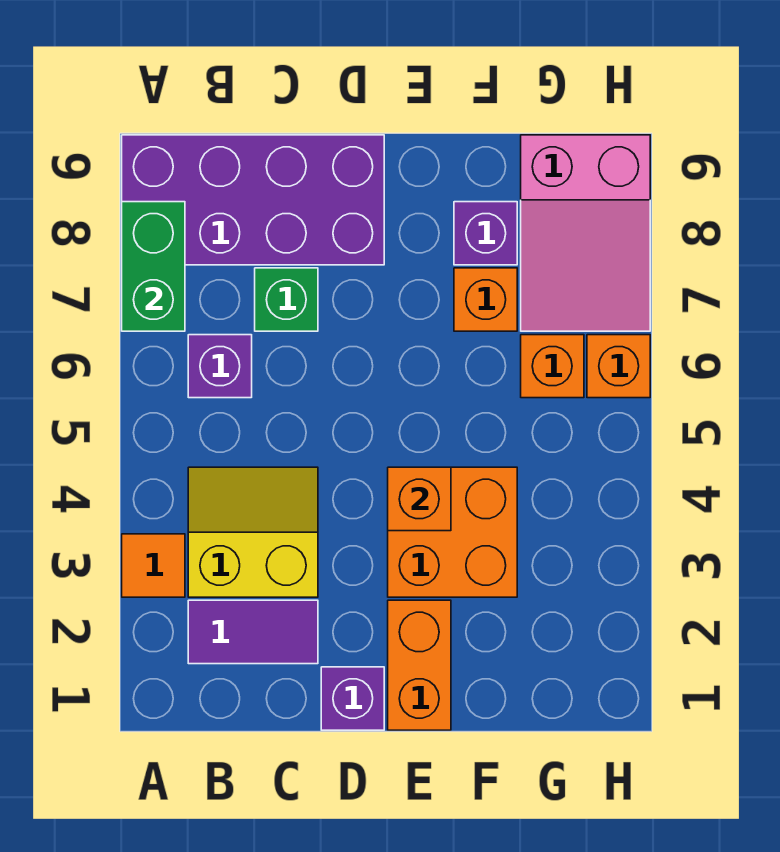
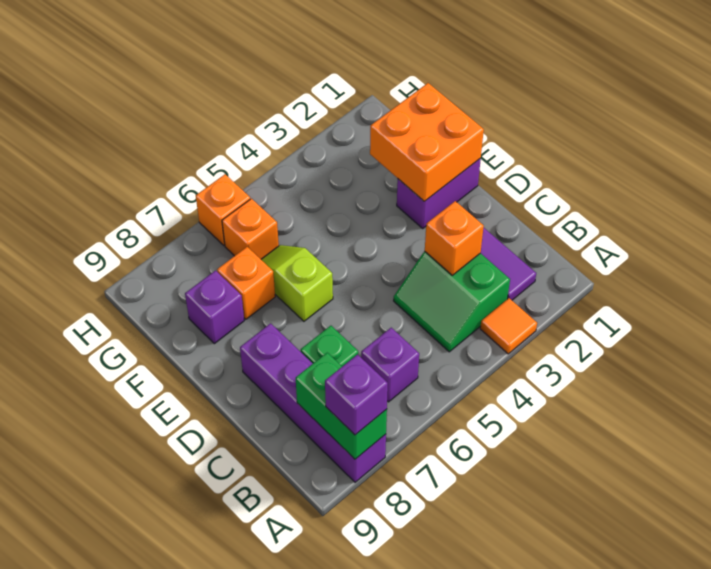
green 1x2 brick [122,202,185,331] -> green 1x2 brick turned to [296,353,387,459]
purple 2x4 brick [122,135,384,265] -> purple 1x4 brick [240,323,386,482]
yellow 2x2 slope [188,467,318,597] -> green 2x2 slope [394,251,510,352]
purple 1x1 brick [321,667,384,730] -> purple 1x1 brick moved to [325,355,388,435]
orange 1x2 brick [388,600,451,730] -> purple 1x2 brick [397,158,481,228]
orange 2x2 brick [388,467,517,597] -> orange 2x2 brick moved to [370,83,484,201]
orange 1x1 brick [388,467,451,531] -> orange 1x1 brick moved to [425,201,484,275]
none -> lime 1x2 slope [261,245,333,321]
pink 2x3 slope [521,135,650,331] -> none

